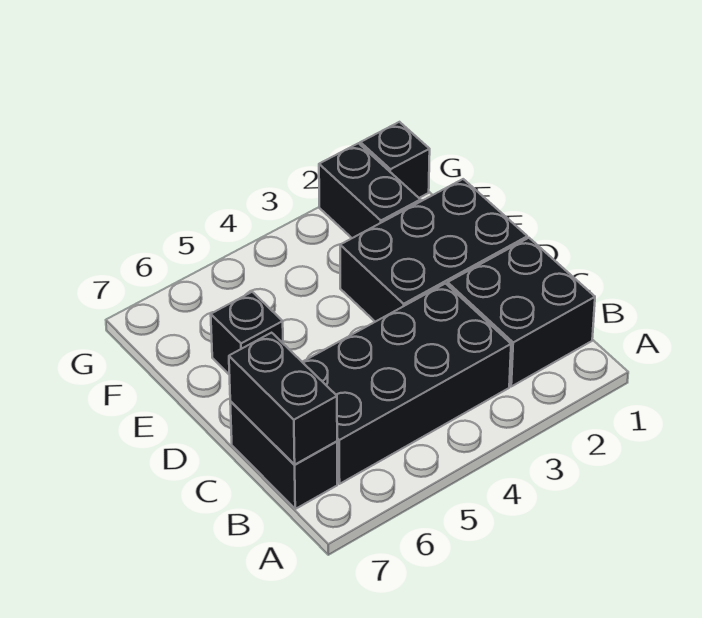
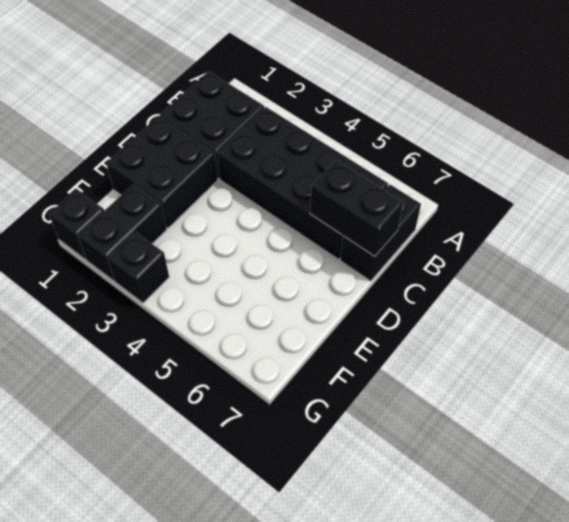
black 1x2 brick [229,333,337,464] -> black 1x2 brick turned to [310,160,403,257]
black 2x3 brick [340,179,527,322] -> black 2x2 brick [106,116,218,228]
black 1x1 brick [211,292,283,374] -> black 1x1 brick moved to [108,232,169,303]

